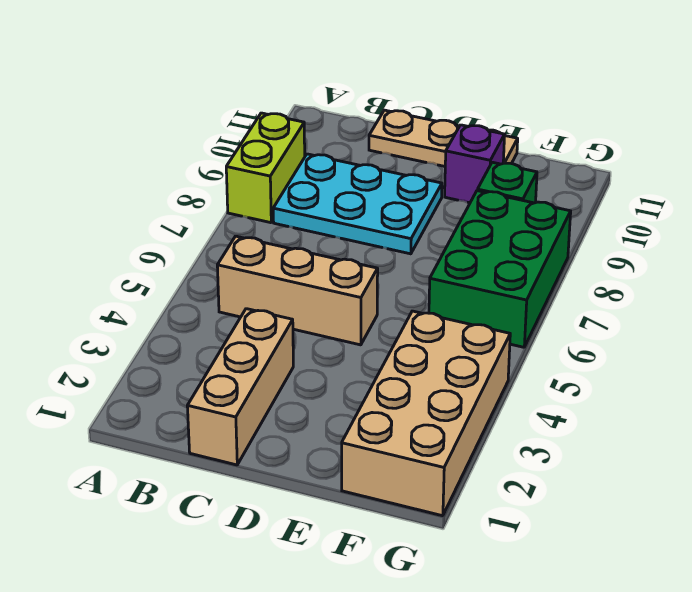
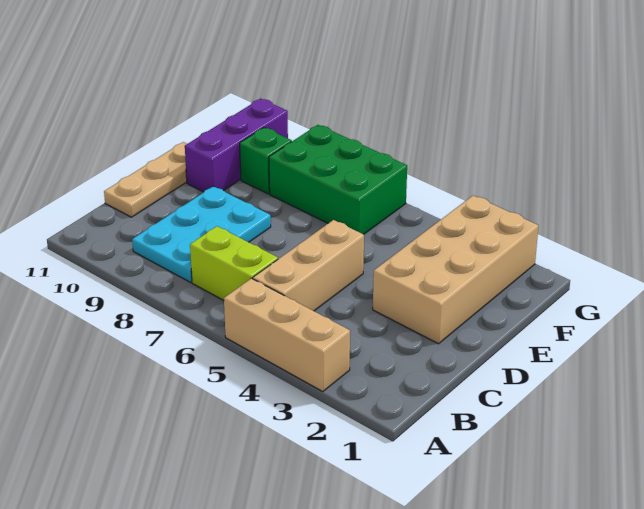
lime 1x2 brick [226,113,305,223] -> lime 1x2 brick moved to [190,226,278,300]
tan 1x3 brick [187,309,293,465] -> tan 1x3 brick moved to [224,278,350,392]
purple 1x1 brick [445,125,505,203] -> purple 1x3 brick [185,99,288,192]
tan 2x4 brick [342,311,510,516] -> tan 2x4 brick turned to [373,196,539,344]

